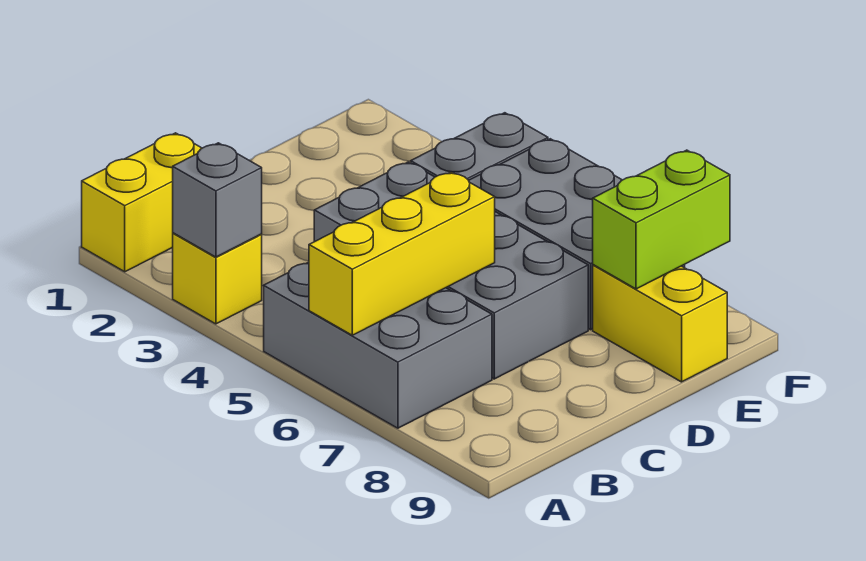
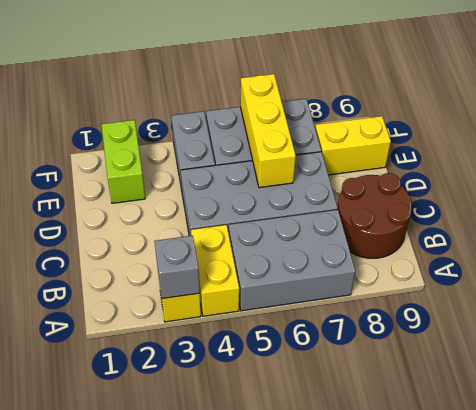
yellow 1x2 brick [82,133,202,272] -> yellow 1x2 brick moved to [191,225,239,316]
yellow 1x3 brick [309,172,495,335] -> yellow 1x3 brick moved to [240,74,296,188]
none -> brown 2x2 round brick [337,173,412,258]
lime 1x2 brick [593,150,730,289] -> lime 1x2 brick moved to [101,120,145,203]

